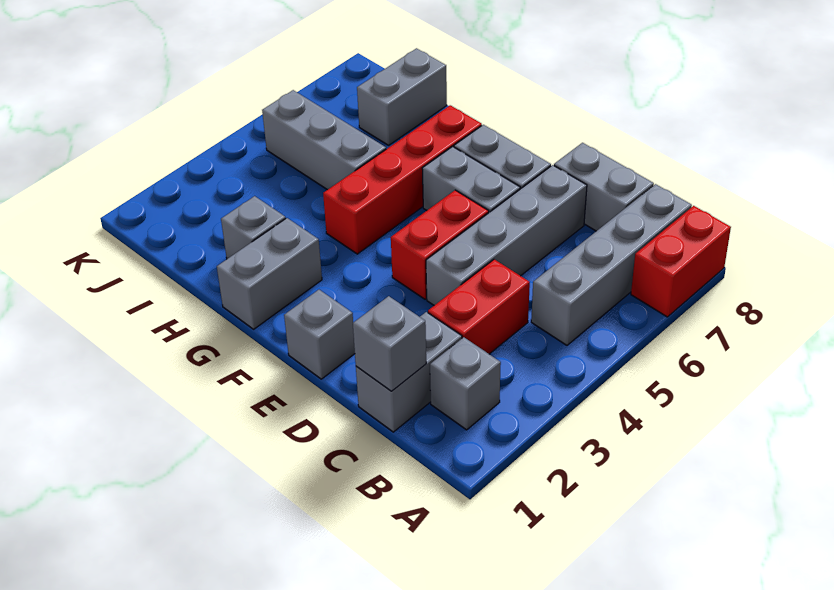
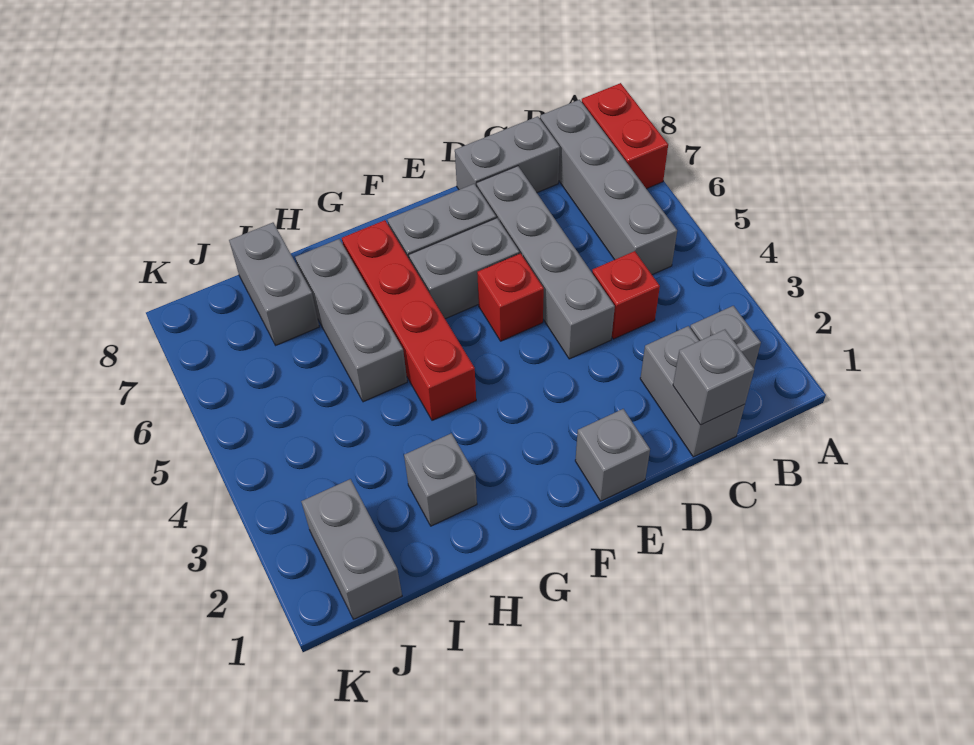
red 1x2 brick [428,259,530,354] -> red 1x1 brick [592,251,660,339]
red 1x2 brick [391,190,489,299] -> red 1x1 brick [477,253,544,341]
grey 1x2 brick [217,218,322,329] -> grey 1x2 brick moved to [301,479,402,619]
grey 1x3 brick [262,90,386,190] -> grey 1x3 brick turned to [295,239,407,402]

